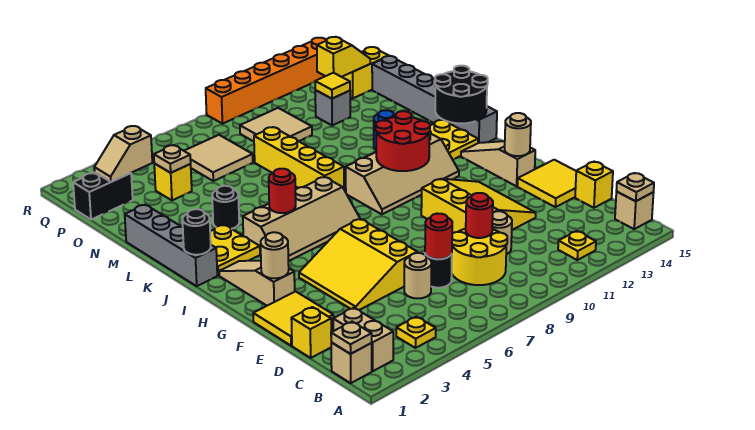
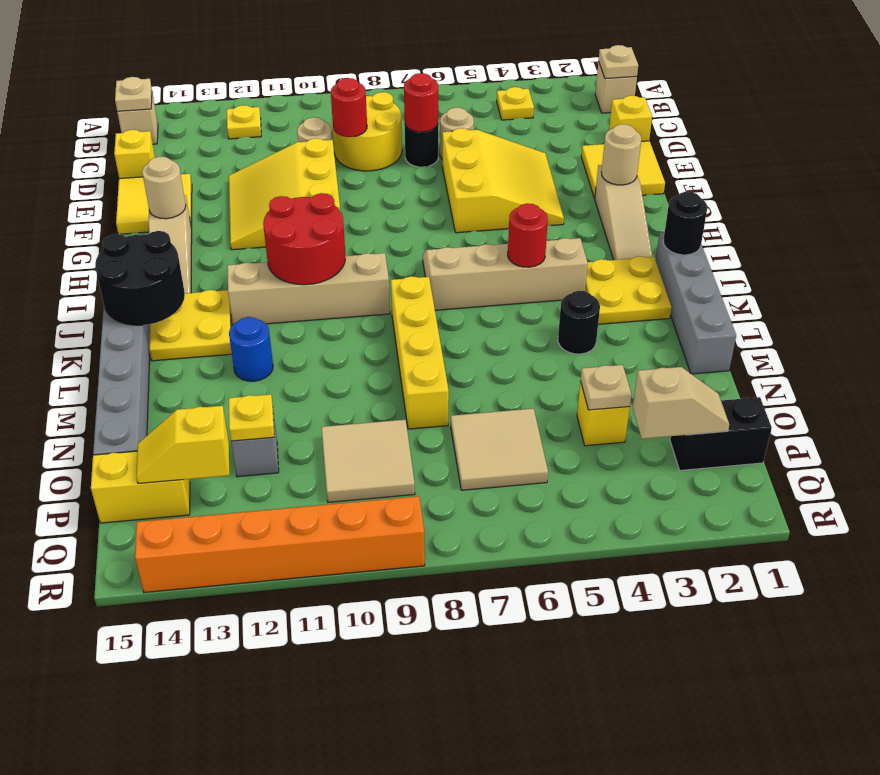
tan 1x2 brick [333,308,393,371] -> none
yellow 1x1 tile [315,73,350,99] -> yellow 1x1 plate [229,394,274,441]

